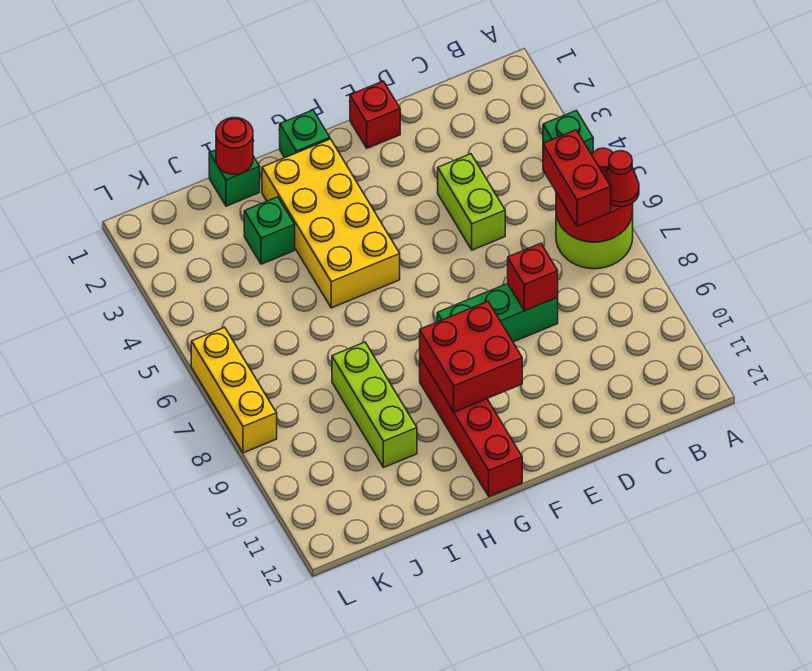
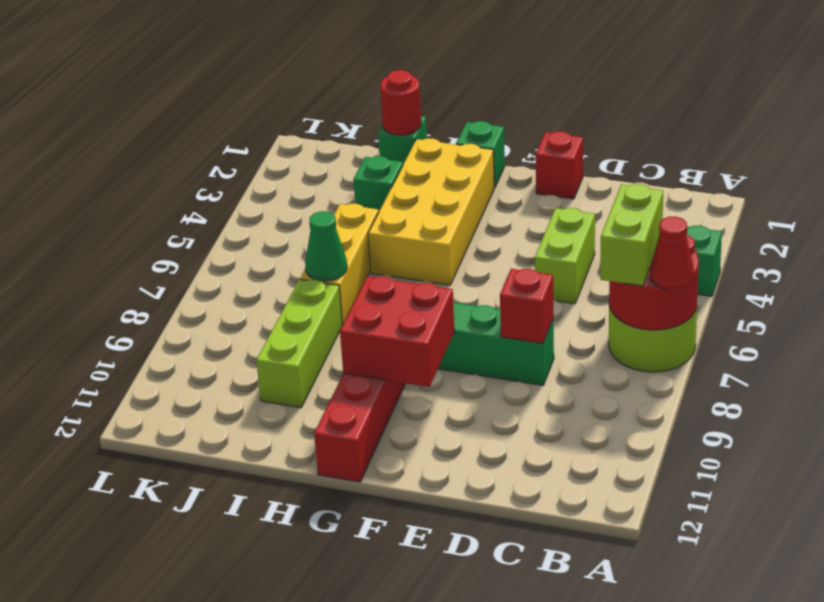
red 1x2 brick [543,130,611,226] -> lime 1x2 brick [600,184,663,286]
none -> green 1x1 cone [305,211,347,281]
yellow 1x3 brick [191,327,277,453] -> yellow 1x3 brick moved to [300,204,379,325]

